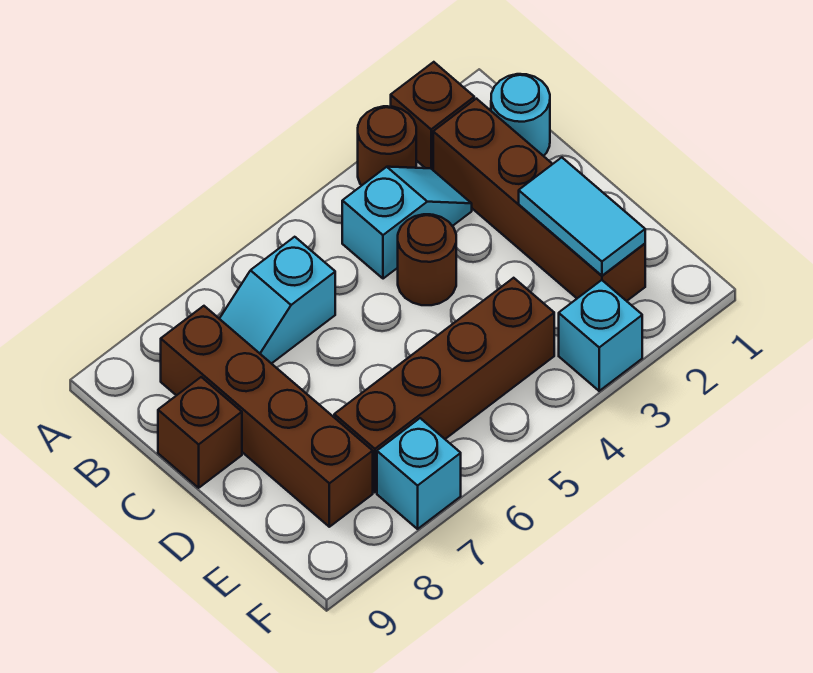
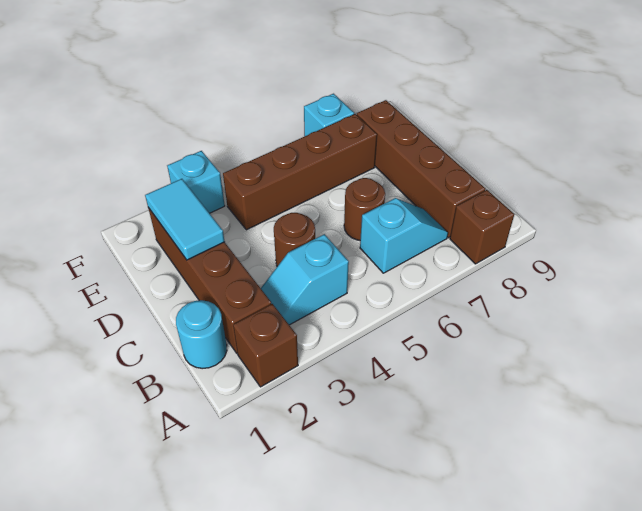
brown 1x1 round brick [358,106,416,186] -> brown 1x1 round brick moved to [344,178,385,240]
brown 1x1 brick [158,377,242,488] -> brown 1x1 brick moved to [450,190,514,264]

